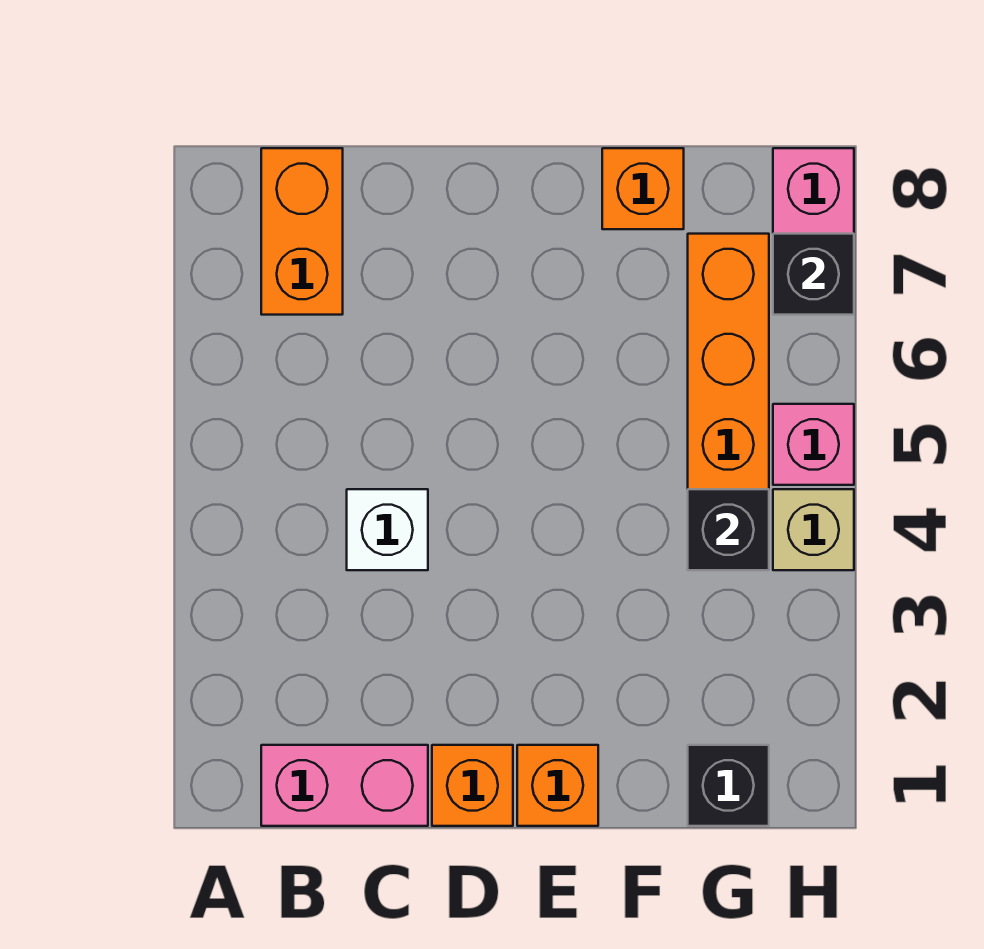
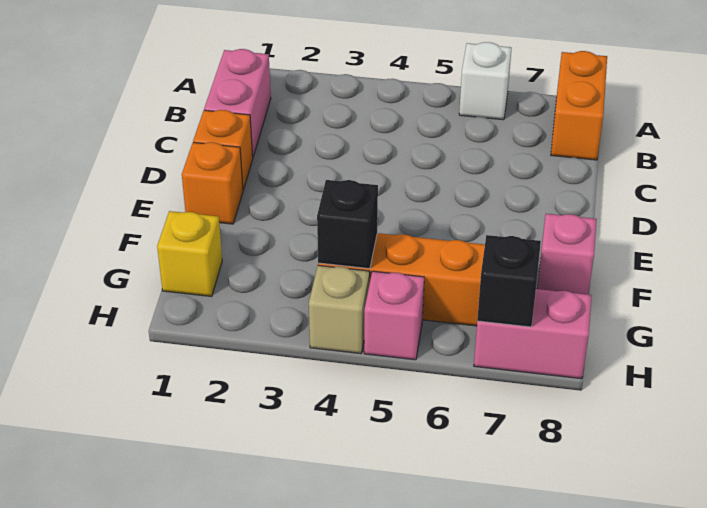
orange 1x2 brick [261,148,343,315] -> orange 1x2 brick turned to [551,51,607,160]
white 1x1 brick [347,489,428,570] -> white 1x1 brick moved to [459,42,512,120]
orange 1x1 brick [602,148,684,229] -> pink 1x1 brick [538,214,597,295]
black 1x1 brick [688,745,769,826] -> yellow 1x1 brick [157,211,222,296]

